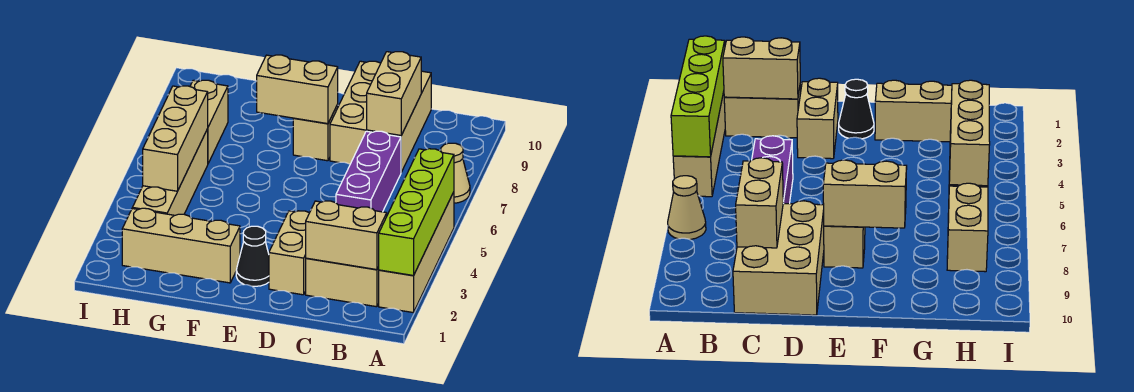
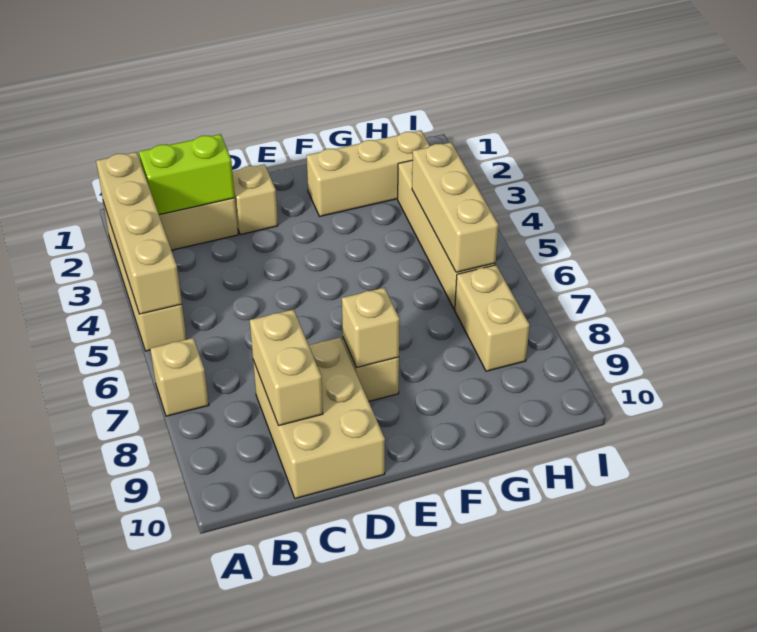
lime 1x4 brick [379,149,454,276] -> tan 1x4 brick [96,152,182,314]
tan 1x1 cone [441,143,470,203] -> tan 1x1 brick [150,338,209,416]
tan 1x2 brick [306,201,387,270] -> lime 1x2 brick [139,134,235,215]
purple 1x3 brick [336,131,401,212] -> none
tan 1x2 brick [269,211,309,295] -> tan 1x1 brick [232,164,278,235]
black 1x1 cone [236,226,269,286] -> none
tan 1x2 brick [257,55,338,124] -> tan 1x1 brick [342,288,400,368]

